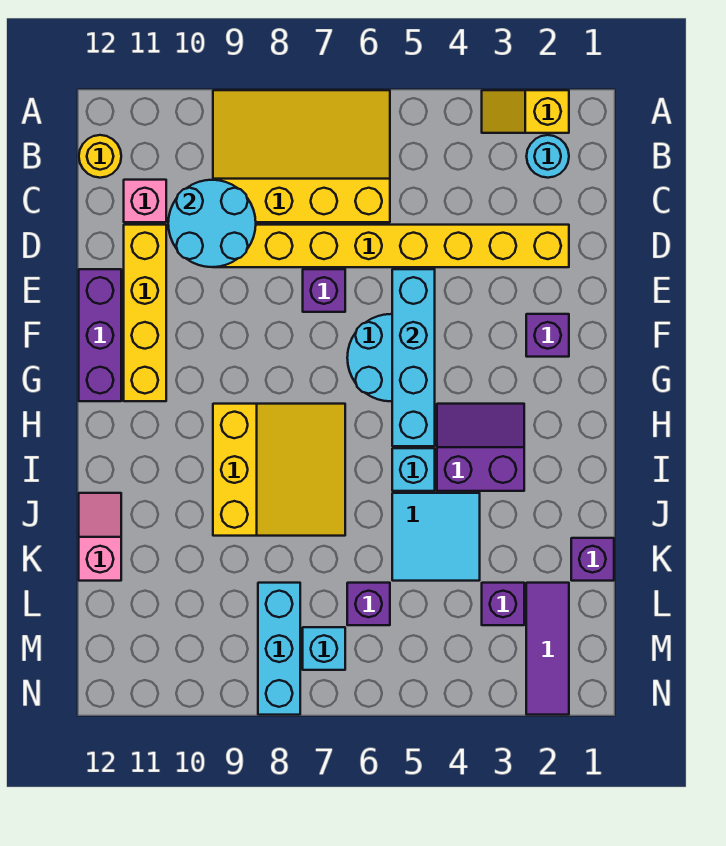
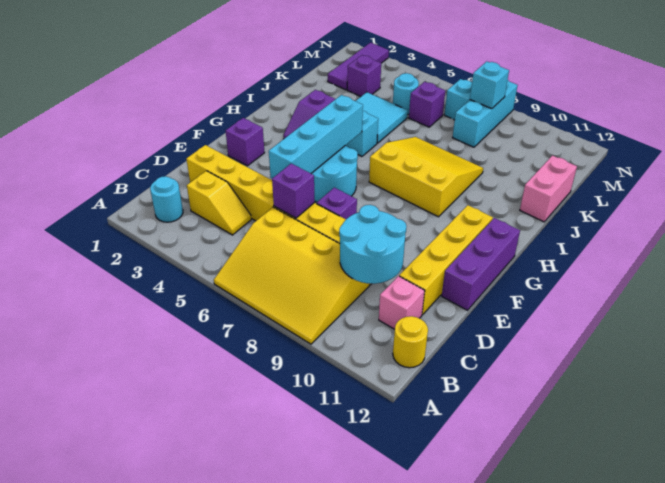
yellow 1x2 slope [482,90,569,133] -> yellow 1x2 slope moved to [187,171,251,235]
yellow 3x3 slope [213,404,345,536] -> yellow 3x3 slope turned to [369,137,483,217]
pink 1x2 slope [79,493,121,581] -> pink 1x2 brick [520,156,577,222]
purple 1x1 brick [571,538,614,581] -> purple 1x1 brick moved to [272,164,315,218]
none -> cyan 1x1 round brick [393,73,419,115]
none -> cyan 1x1 brick [470,62,509,109]

